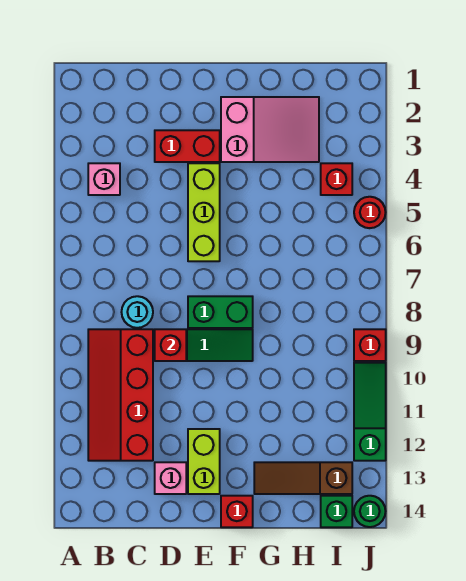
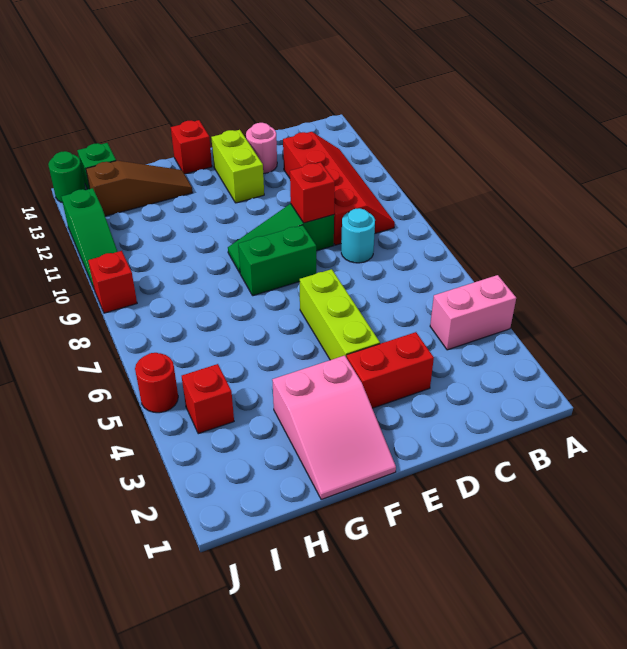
pink 1x1 brick [88,163,120,195] -> pink 1x2 brick [430,275,516,350]
pink 1x1 brick [155,462,186,494] -> pink 1x1 round brick [246,123,277,174]
pink 2x3 slope [221,97,319,162] -> pink 2x3 slope turned to [272,355,396,499]

